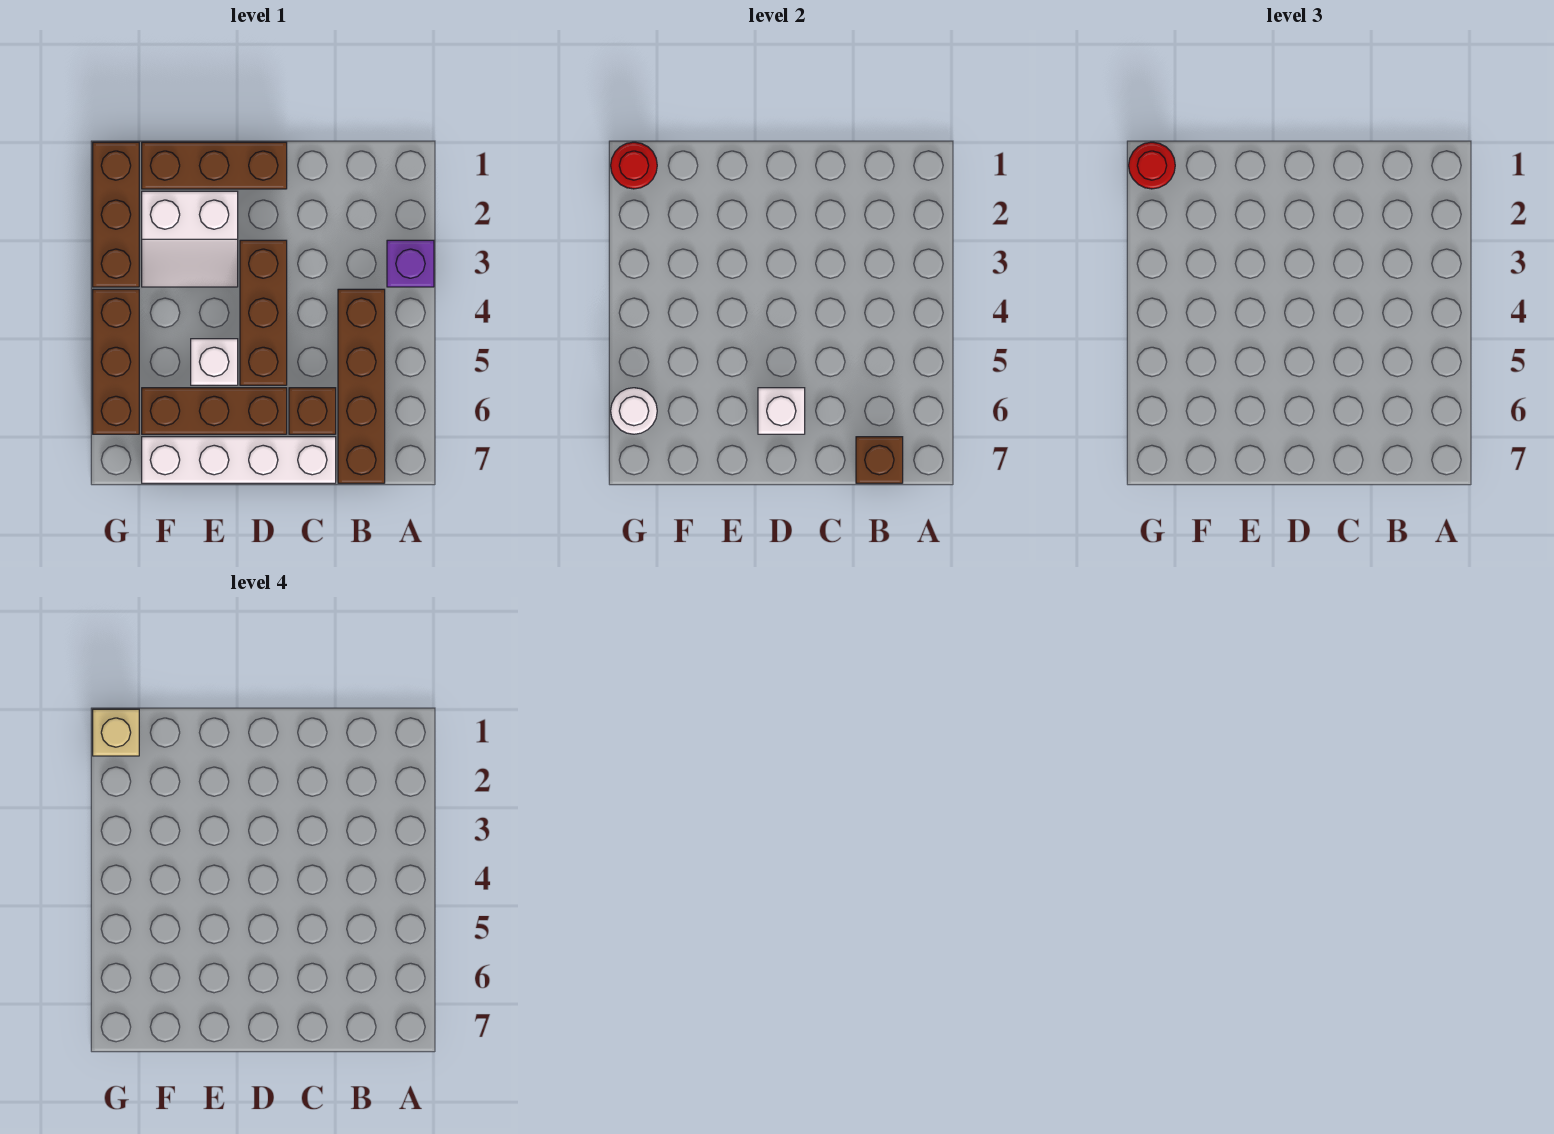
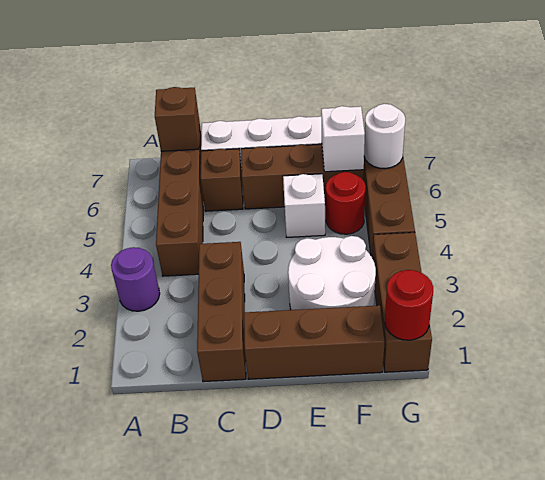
purple 1x1 brick [387,240,434,287] -> purple 1x1 round brick [111,247,160,311]
brown 1x3 brick [240,240,287,385] -> brown 1x3 brick moved to [197,242,246,382]
white 1x1 brick [758,388,805,434] -> white 1x1 brick moved to [321,106,365,172]
white 2x2 slope [142,191,238,287] -> white 2x2 round brick [288,236,376,310]
red 1x1 round brick [1129,142,1175,189] -> red 1x1 round brick moved to [326,172,366,234]
tan 1x1 brick [93,709,139,756] -> none

